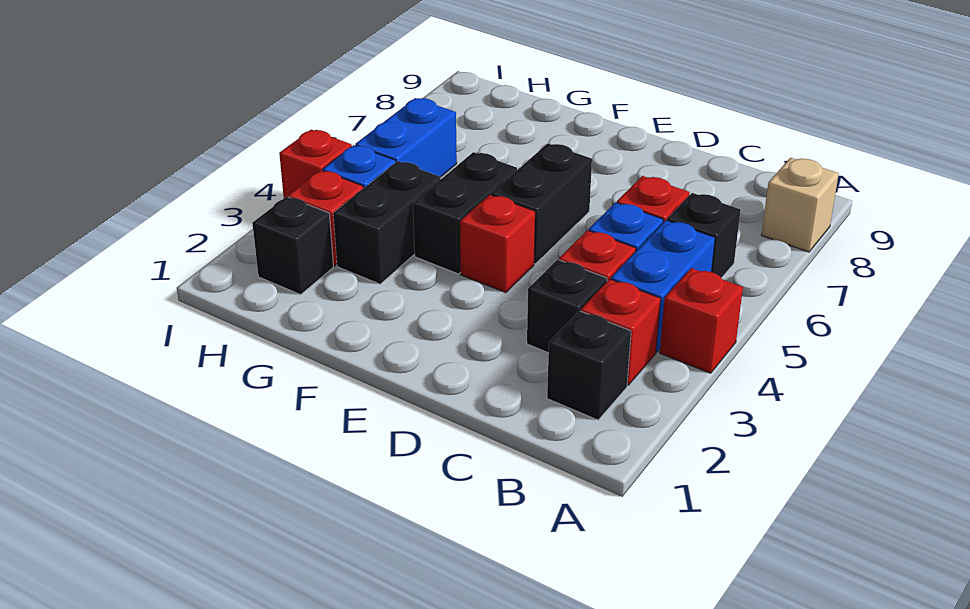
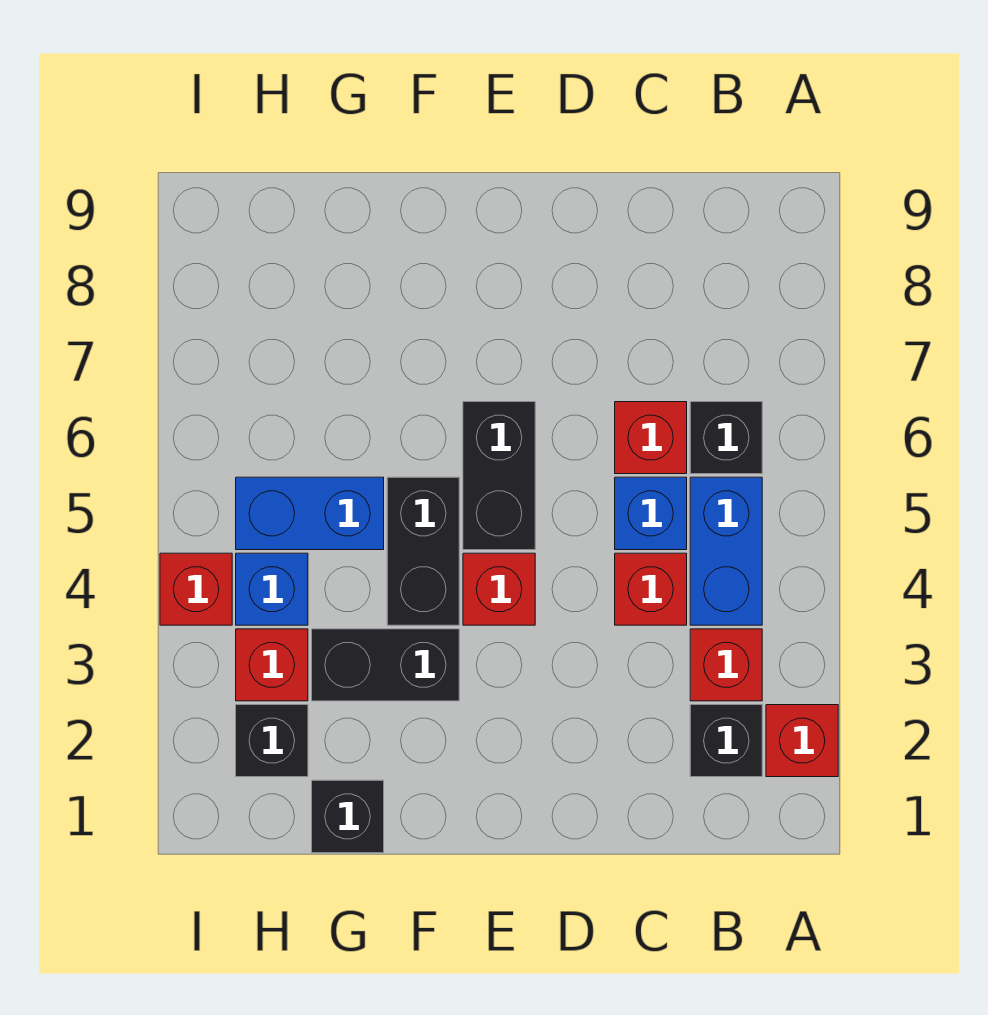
red 1x1 brick [660,268,743,373] -> red 1x1 brick moved to [766,705,838,777]
tan 1x1 brick [761,158,839,252] -> none
black 1x1 brick [527,260,607,353] -> black 1x1 brick moved to [312,780,384,853]
black 1x2 brick [333,161,441,284] -> black 1x2 brick turned to [312,629,459,701]
blue 1x2 brick [355,98,457,177] -> blue 1x2 brick turned to [236,477,384,550]

